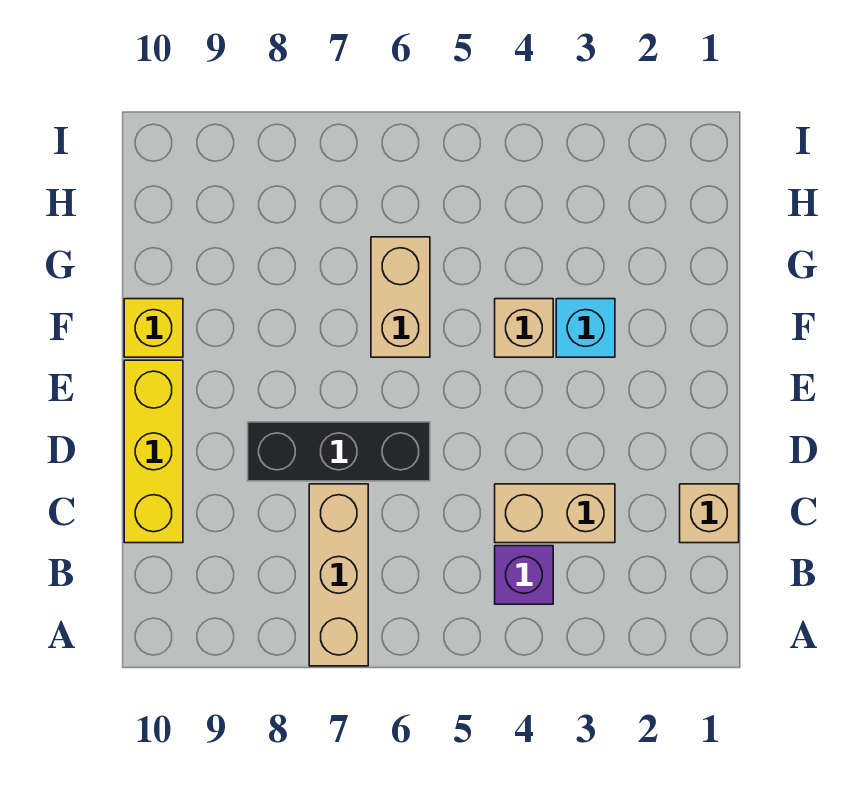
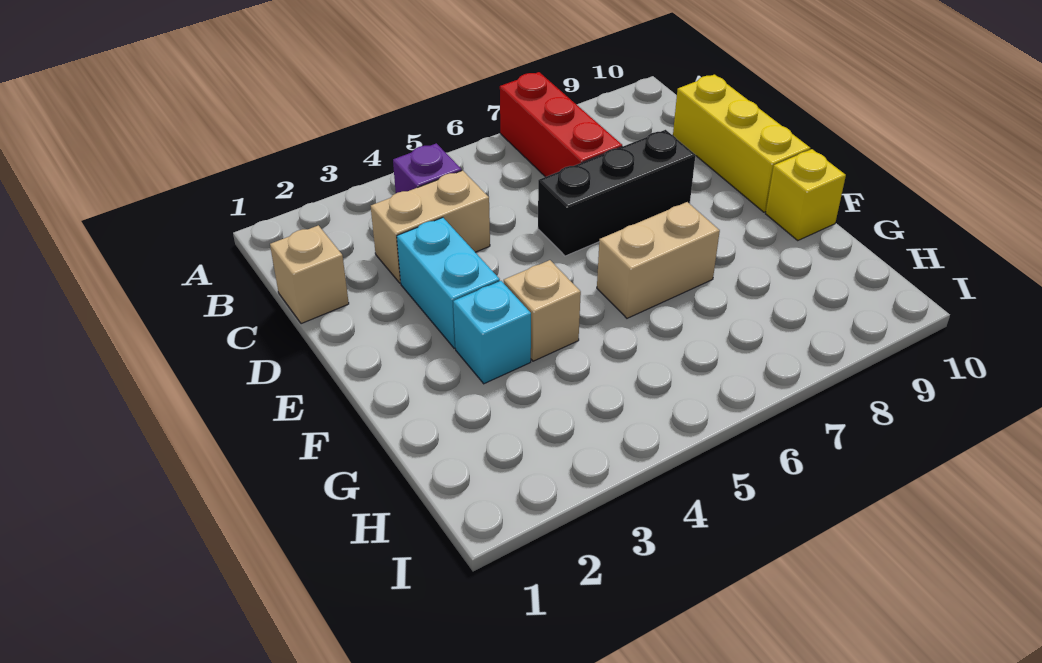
tan 1x3 brick [309,484,368,666] -> red 1x3 brick [500,72,622,177]
none -> cyan 1x2 brick [397,218,500,348]
tan 1x2 brick [371,237,430,357] -> tan 1x2 brick turned to [597,202,720,318]

